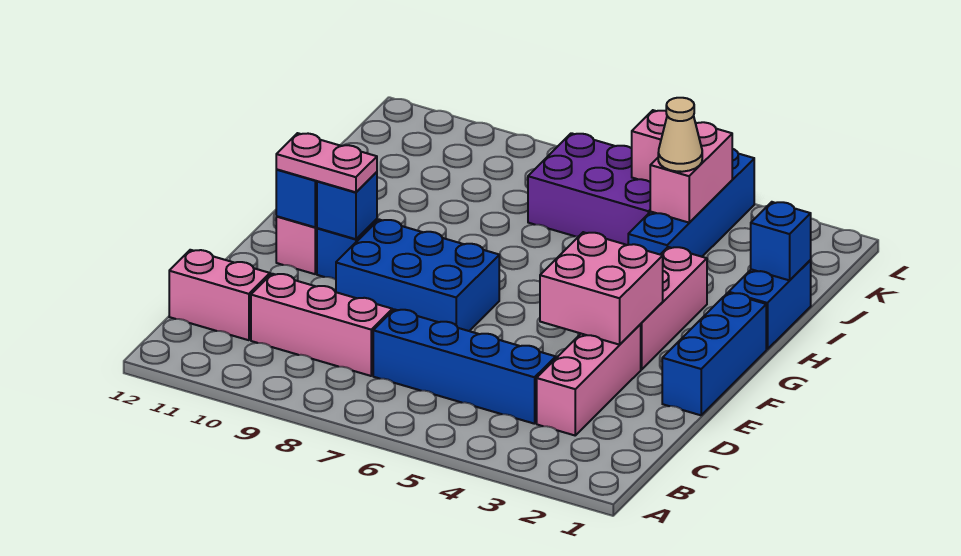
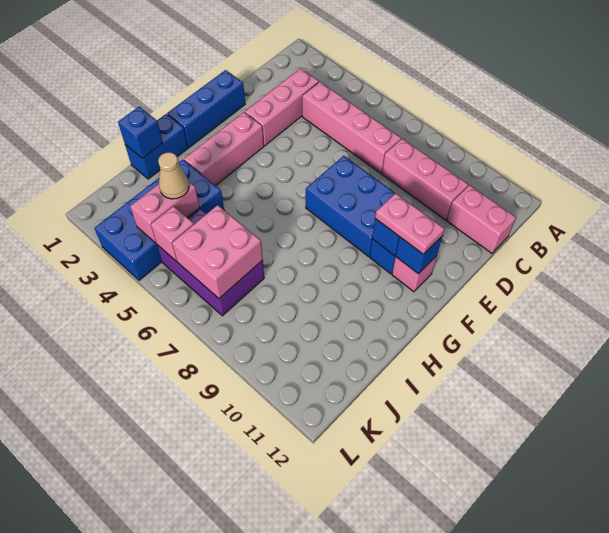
blue 1x4 brick [373,309,556,424] -> pink 1x4 brick [302,82,401,173]
pink 2x2 brick [540,232,663,345] -> pink 2x2 brick moved to [172,205,263,298]
blue 1x4 brick [628,149,754,257] -> blue 2x4 brick [95,160,224,280]

